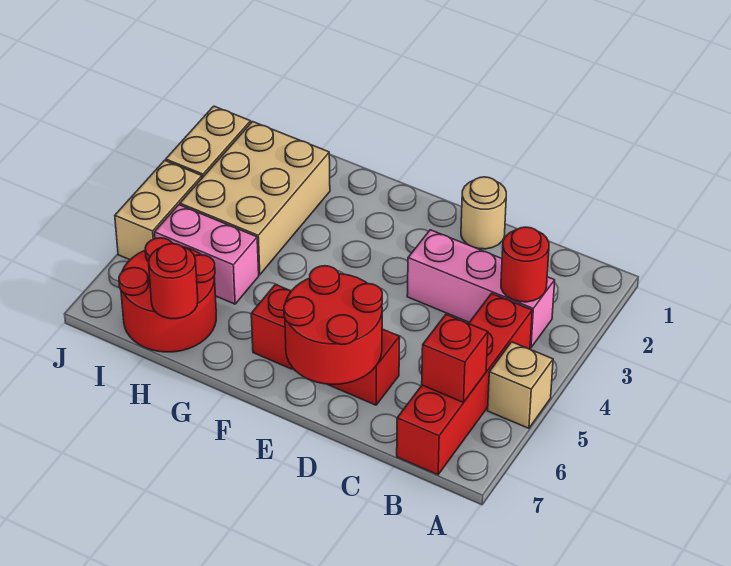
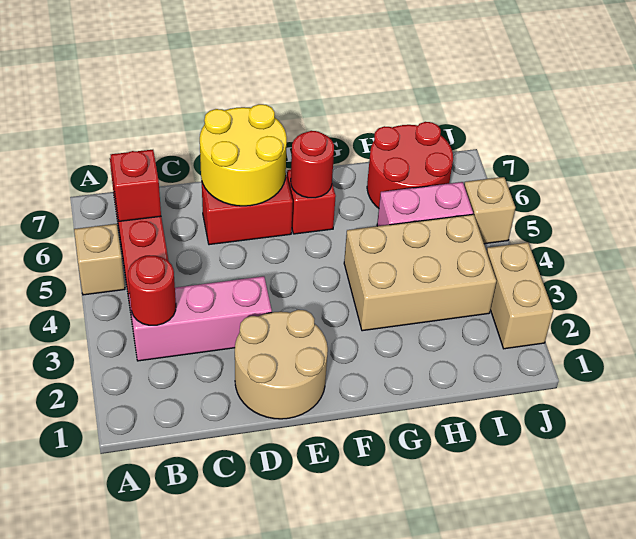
tan 1x1 round brick [461,177,506,249] -> tan 2x2 round brick [235,310,328,419]
red 2x2 round brick [284,266,382,384] -> yellow 2x2 round brick [200,104,287,206]
tan 2x3 brick [180,122,330,275] -> tan 2x3 brick turned to [344,214,496,331]
red 1x1 round brick [149,244,198,319] -> red 1x1 round brick moved to [291,131,334,198]
tan 1x2 brick [115,160,202,260] -> tan 1x1 brick [464,177,515,244]

